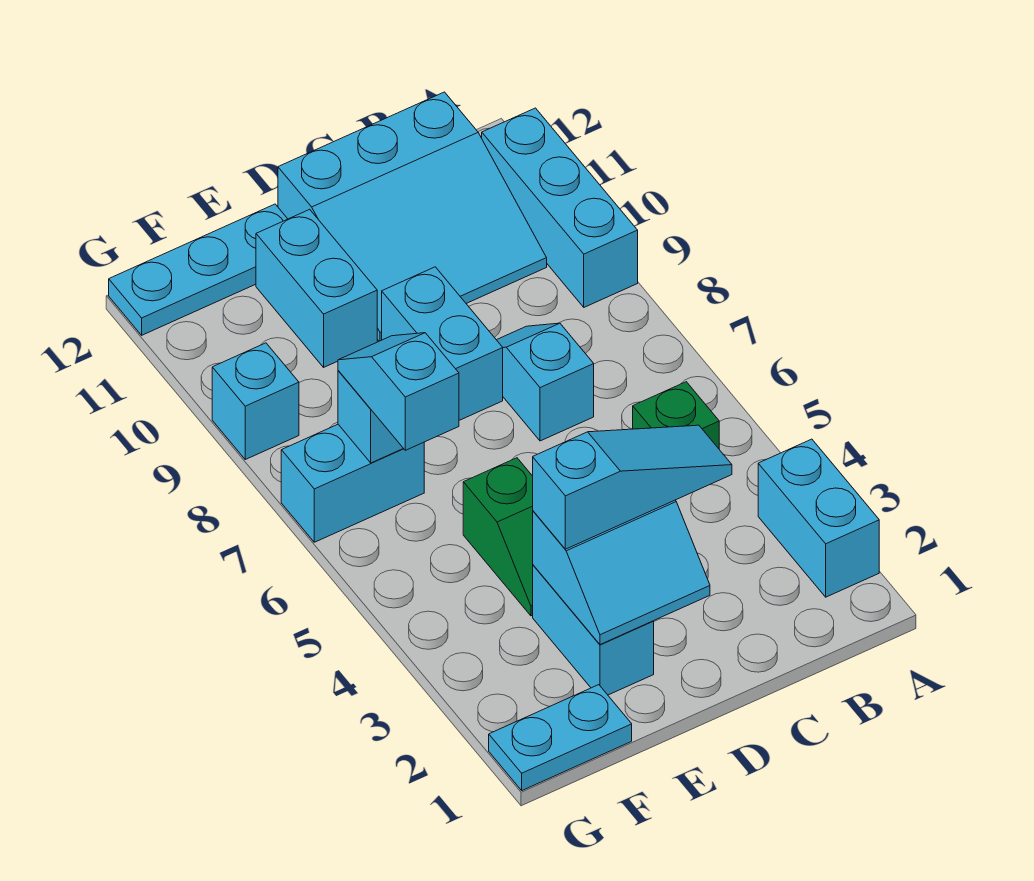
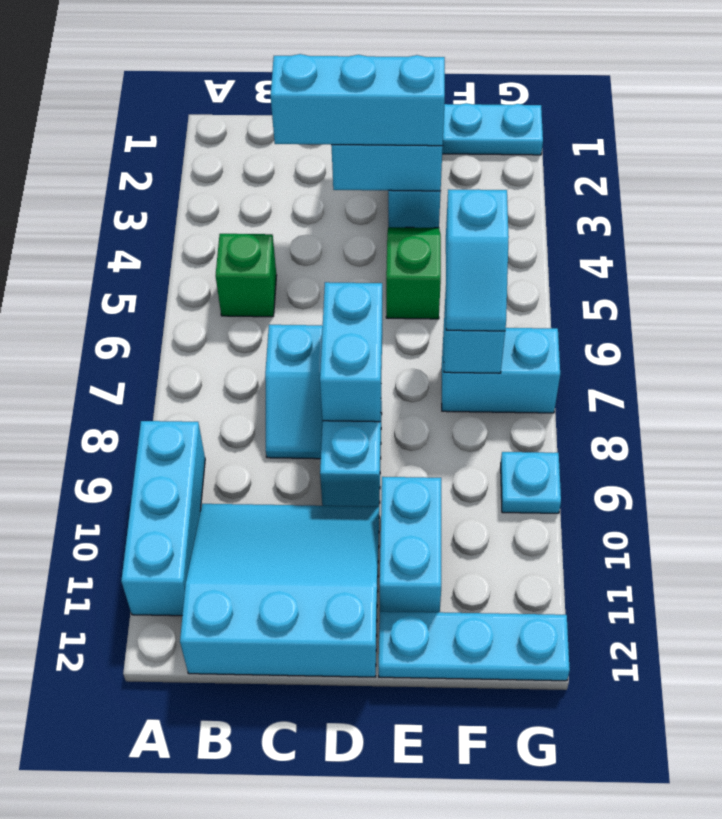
cyan 1x2 brick [758,439,879,597] -> cyan 1x2 brick moved to [320,282,382,422]
cyan 1x3 slope [533,425,732,549] -> cyan 1x3 brick [271,54,445,146]
cyan 1x1 brick [212,343,299,459] -> cyan 1x1 plate [501,452,561,513]

